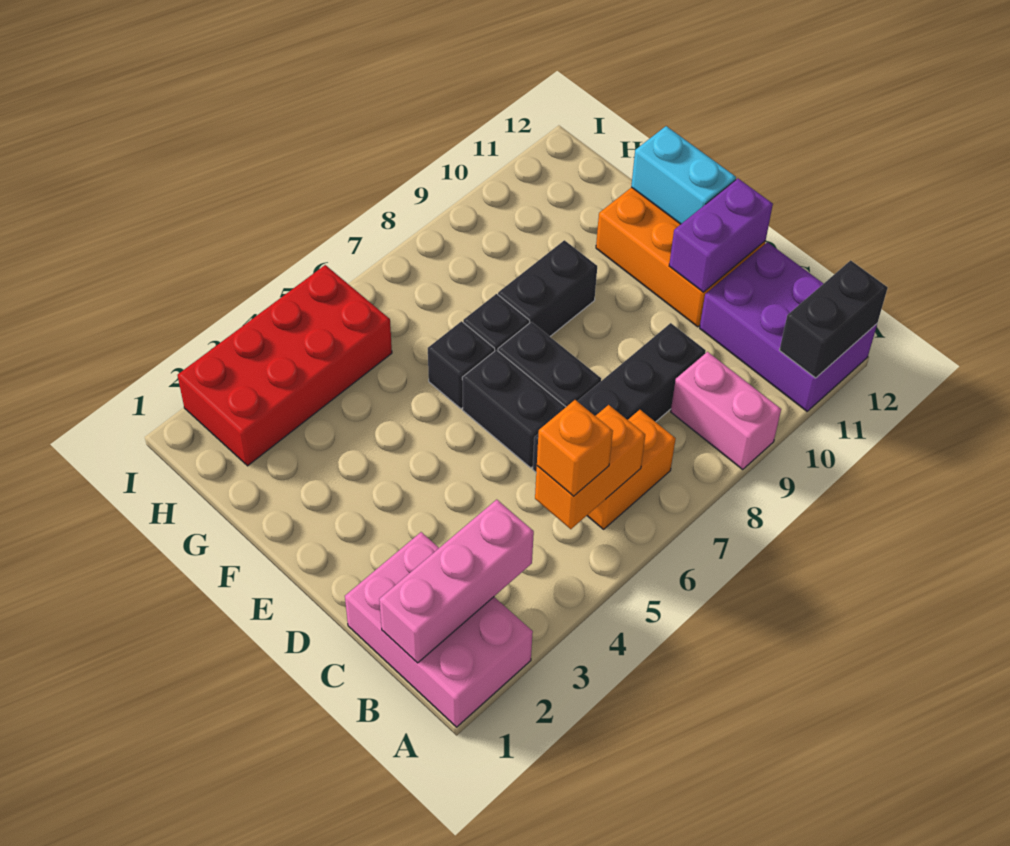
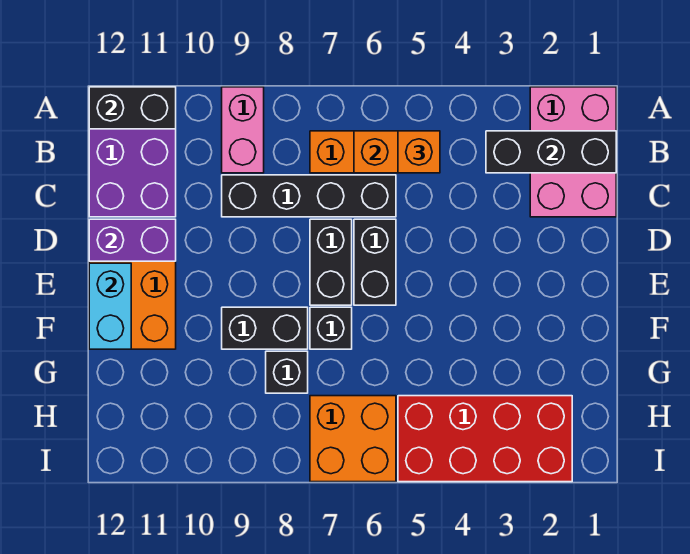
pink 1x3 brick [379,500,534,663] -> black 1x3 brick [486,131,616,173]
black 1x1 brick [428,321,495,409] -> black 1x1 brick moved to [266,351,308,393]
none -> orange 2x2 brick [310,396,396,482]

